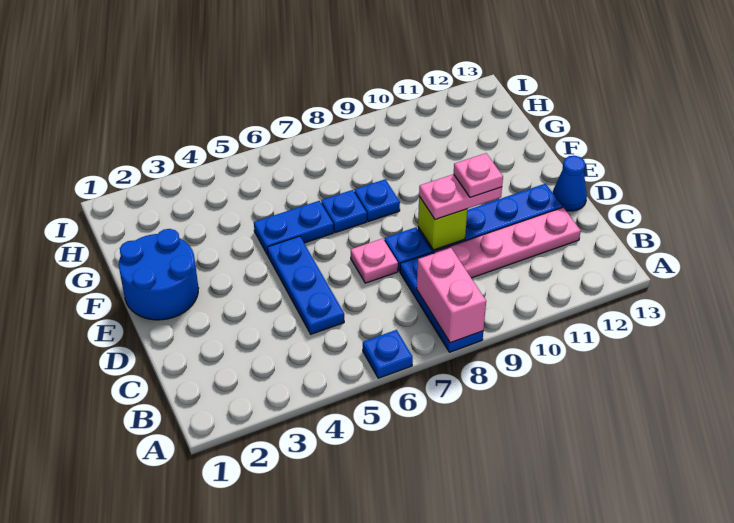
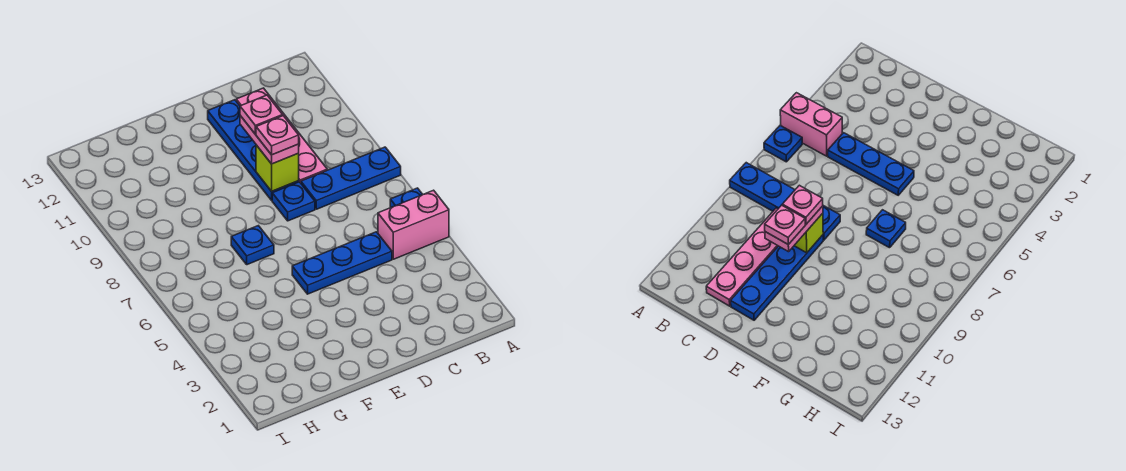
pink 1x2 brick [417,248,486,343] -> pink 1x2 brick moved to [378,190,449,259]
pink 1x1 plate [351,239,398,283] -> pink 1x1 plate moved to [256,116,299,155]
blue 1x1 cone [553,156,587,211] -> none
blue 2x2 round brick [119,229,199,320] -> none
blue 1x2 plate [254,201,334,255] -> none
blue 1x1 plate [354,179,400,222] -> none

